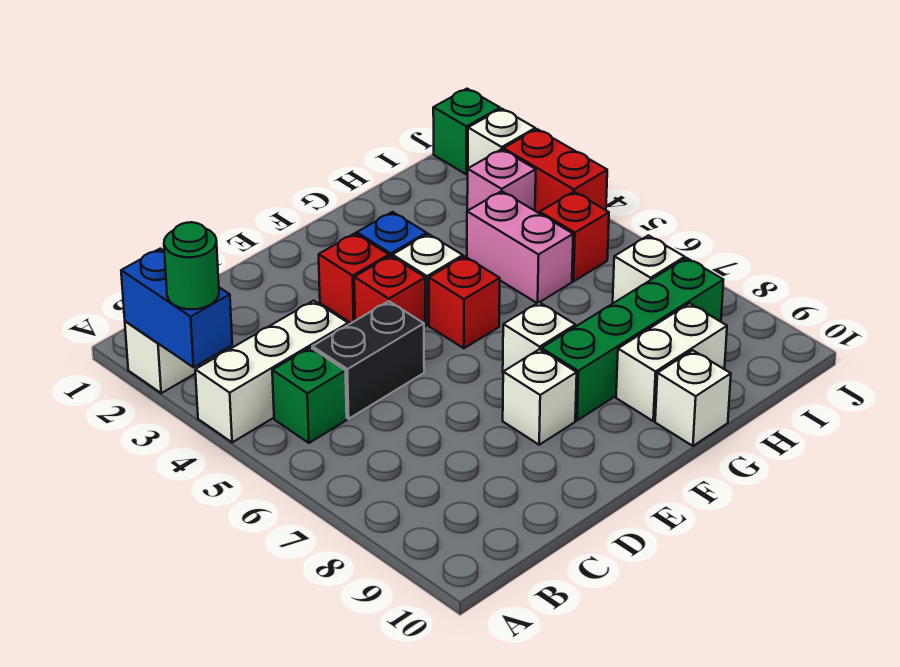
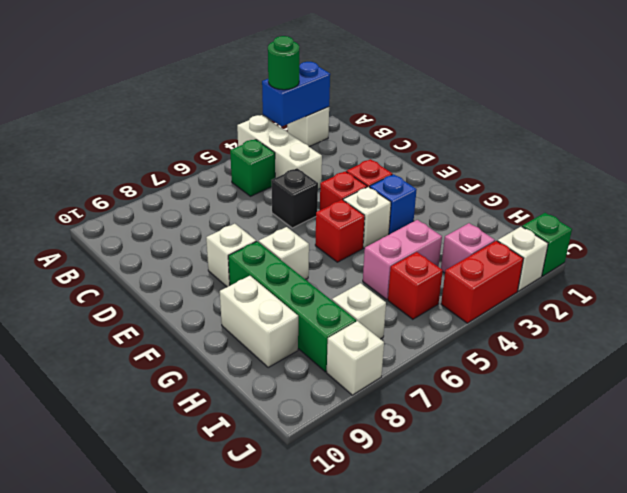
black 1x2 brick [312,301,424,419] -> black 1x1 brick [271,168,318,228]
white 1x1 brick [655,350,731,446] -> white 1x1 brick moved to [327,321,384,395]

